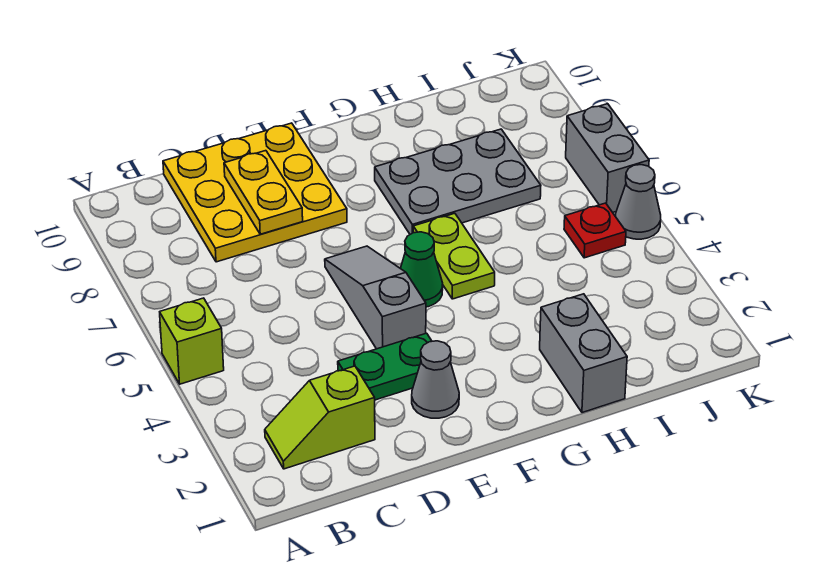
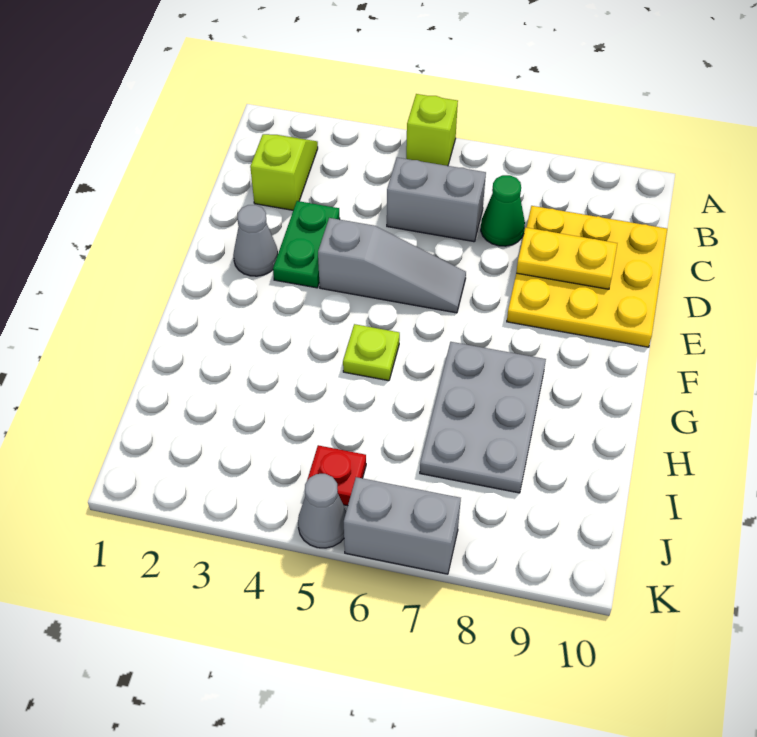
green 1x1 cone [400,232,443,307] -> green 1x1 cone moved to [481,175,525,246]
lime 1x2 plate [413,213,495,299] -> lime 1x1 plate [343,324,400,381]
grey 1x2 brick [540,294,627,413] -> grey 1x2 brick moved to [387,158,486,242]

